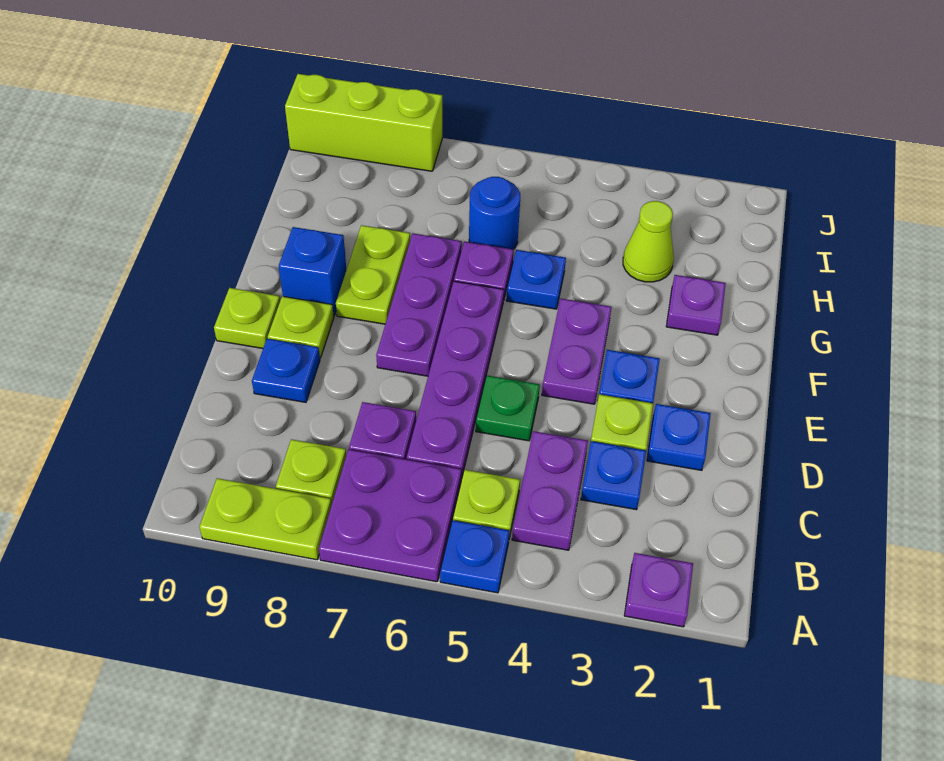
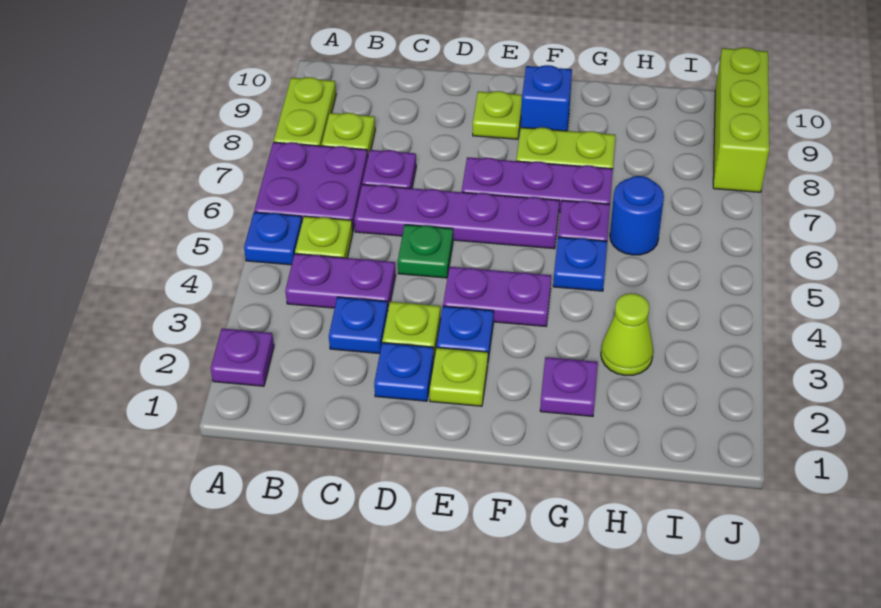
blue 1x1 plate [252,339,320,402] -> none
lime 1x1 plate [214,288,280,348] -> lime 1x1 plate moved to [429,347,488,406]

